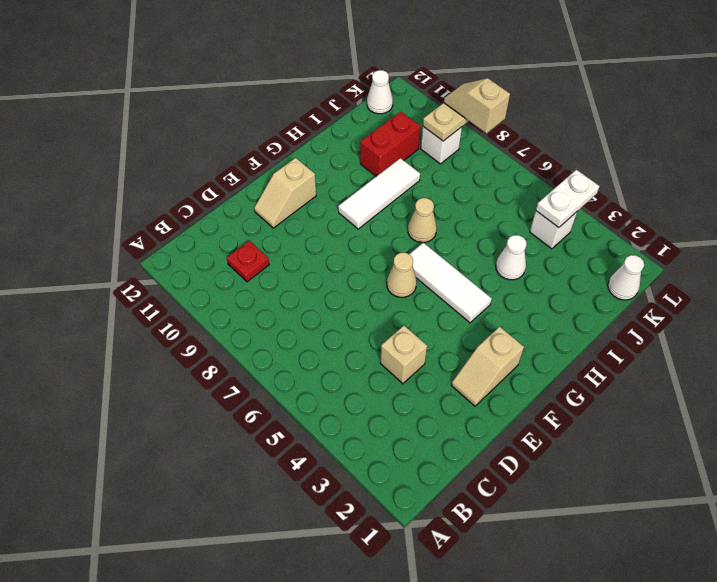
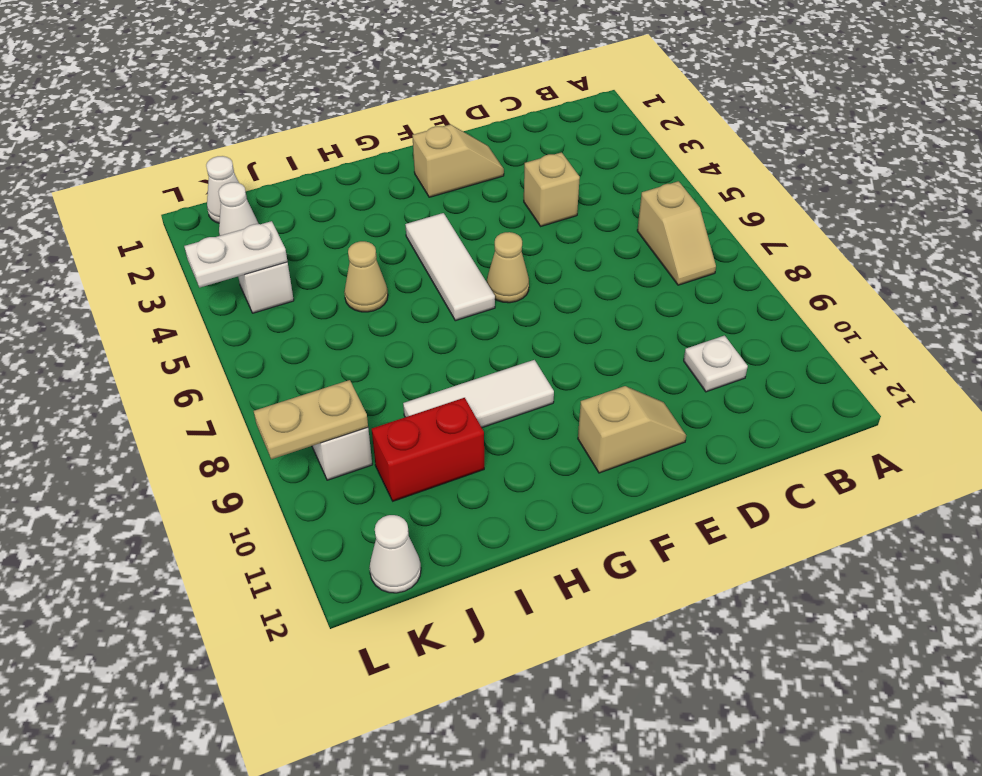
red 1x1 plate [227,241,269,282] -> white 1x1 plate [684,336,748,392]
tan 1x1 cone [408,198,437,243] -> tan 1x1 cone moved to [344,241,388,312]
white 1x1 cone [496,235,526,280] -> white 1x1 cone moved to [218,182,259,236]
tan 1x2 slope [444,78,510,133] -> tan 1x2 slope moved to [637,181,716,285]

